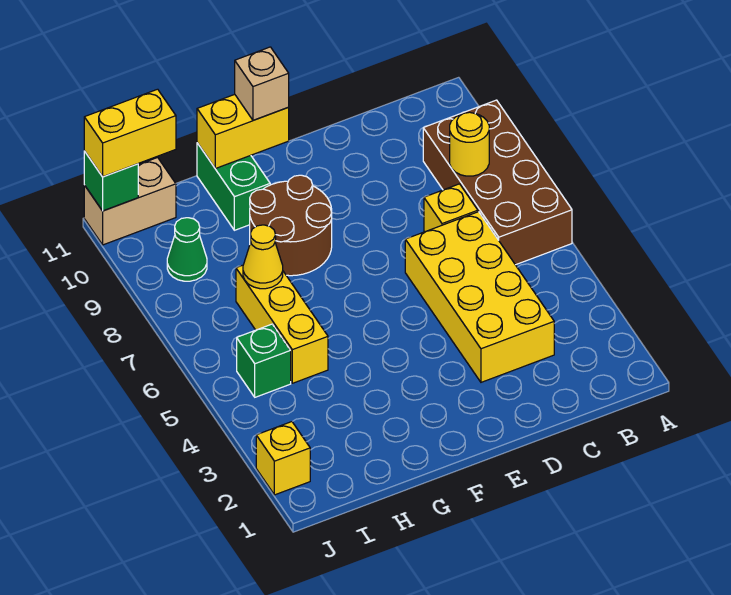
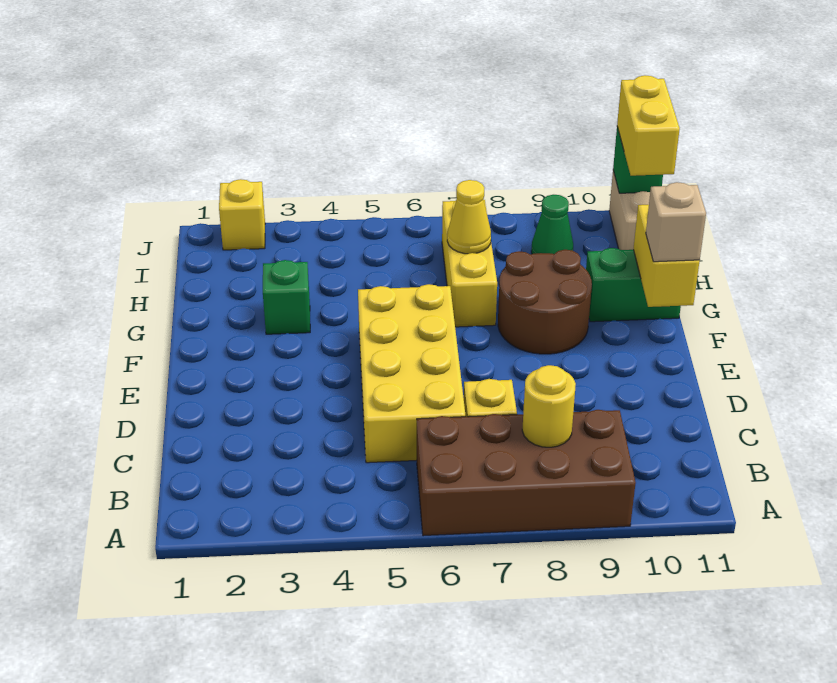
yellow 2x4 brick [405,212,554,382] -> yellow 2x4 brick turned to [358,284,465,463]
yellow 1x3 brick [236,265,328,383] -> yellow 1x3 brick turned to [442,200,497,327]
green 1x1 brick [237,324,291,397] -> green 1x1 brick moved to [263,260,310,334]

